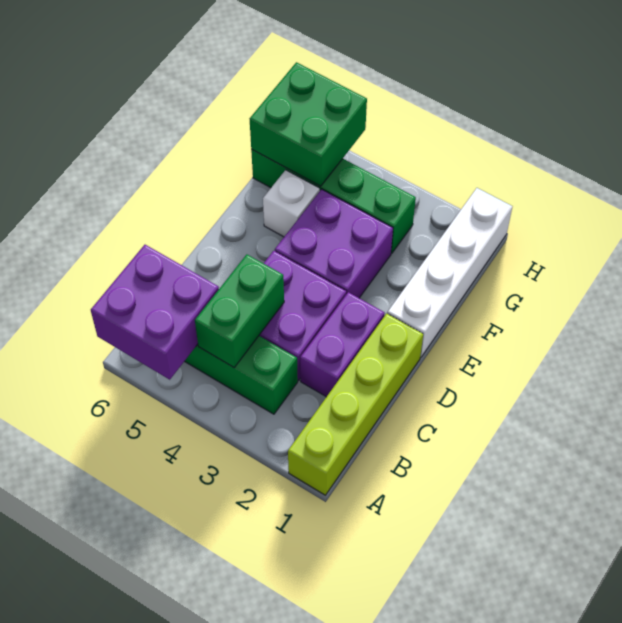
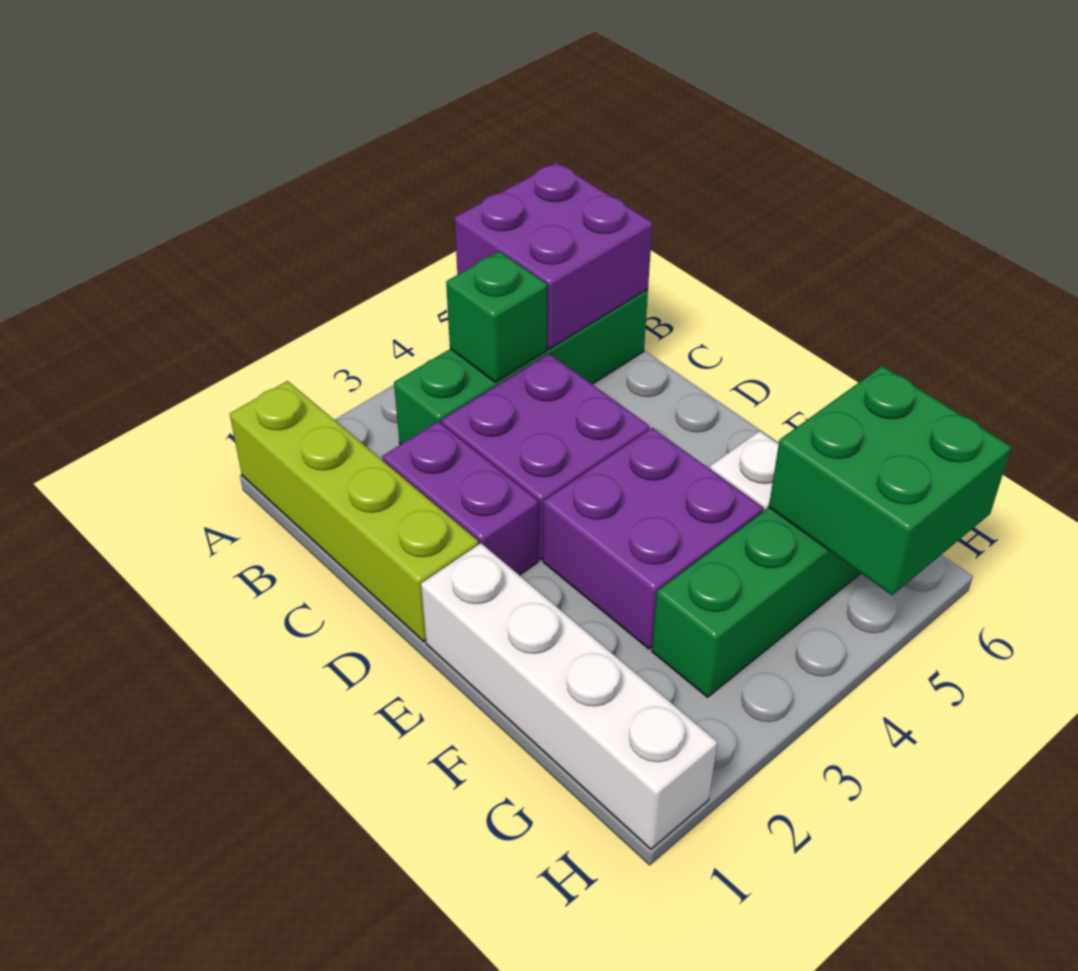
green 1x2 brick [195,255,284,367] -> green 1x1 brick [446,251,547,382]

